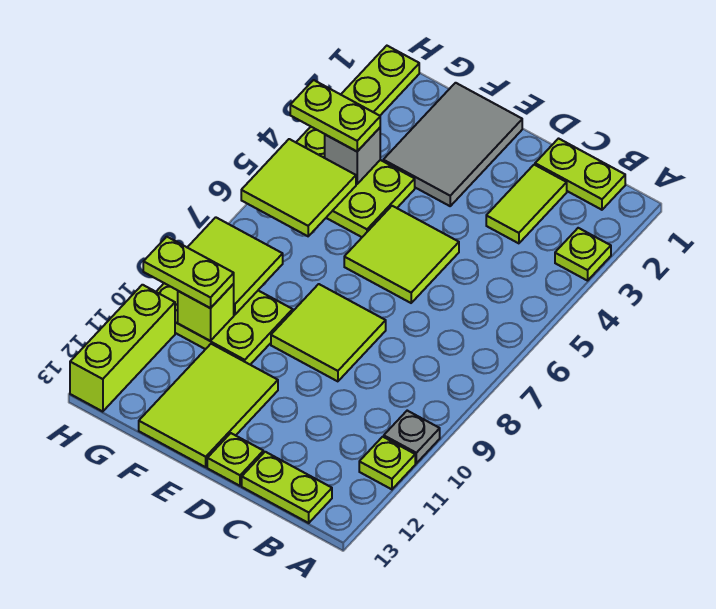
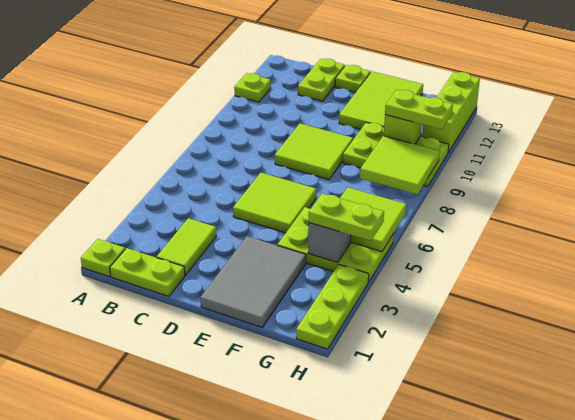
lime 1x1 plate [555,228,611,281] -> lime 1x1 plate moved to [81,239,125,276]
grey 1x1 plate [384,411,440,463] -> none
lime 1x2 plate [242,452,332,523] -> lime 1x2 plate turned to [298,59,345,101]

